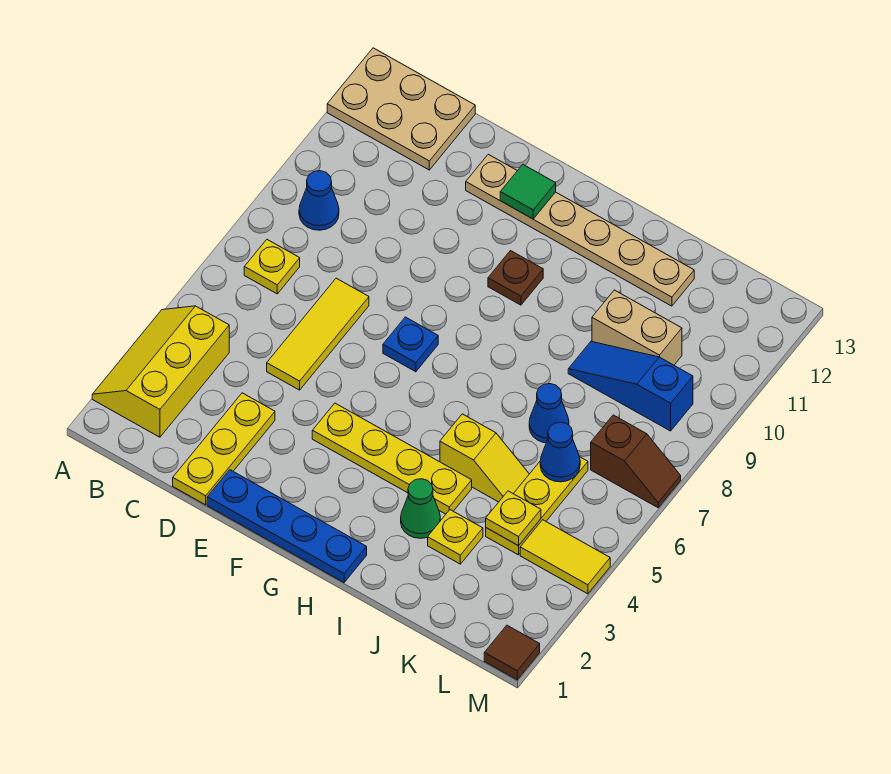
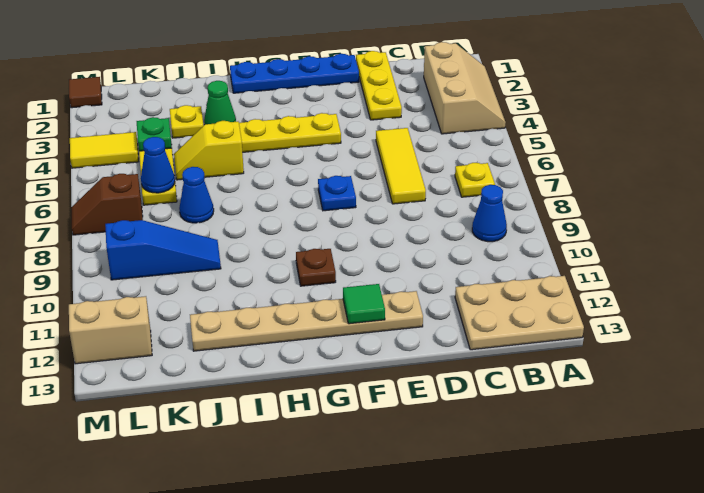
yellow 2x3 slope [92,306,229,437] -> tan 2x3 slope [424,42,506,134]
tan 1x2 brick [592,290,682,365] -> tan 1x2 brick moved to [69,296,152,364]
yellow 1x1 plate [486,491,541,546] -> green 1x1 plate [137,117,172,151]

